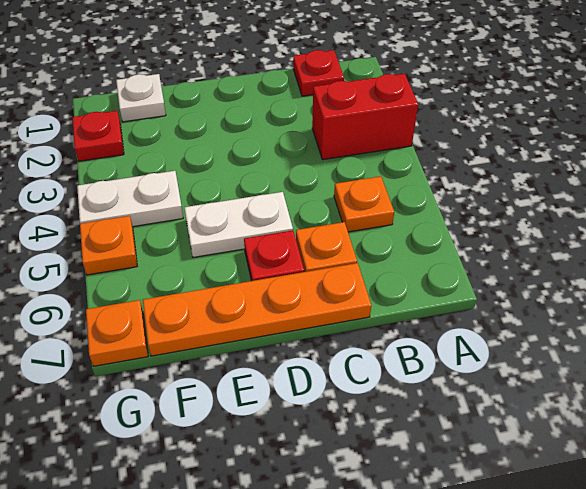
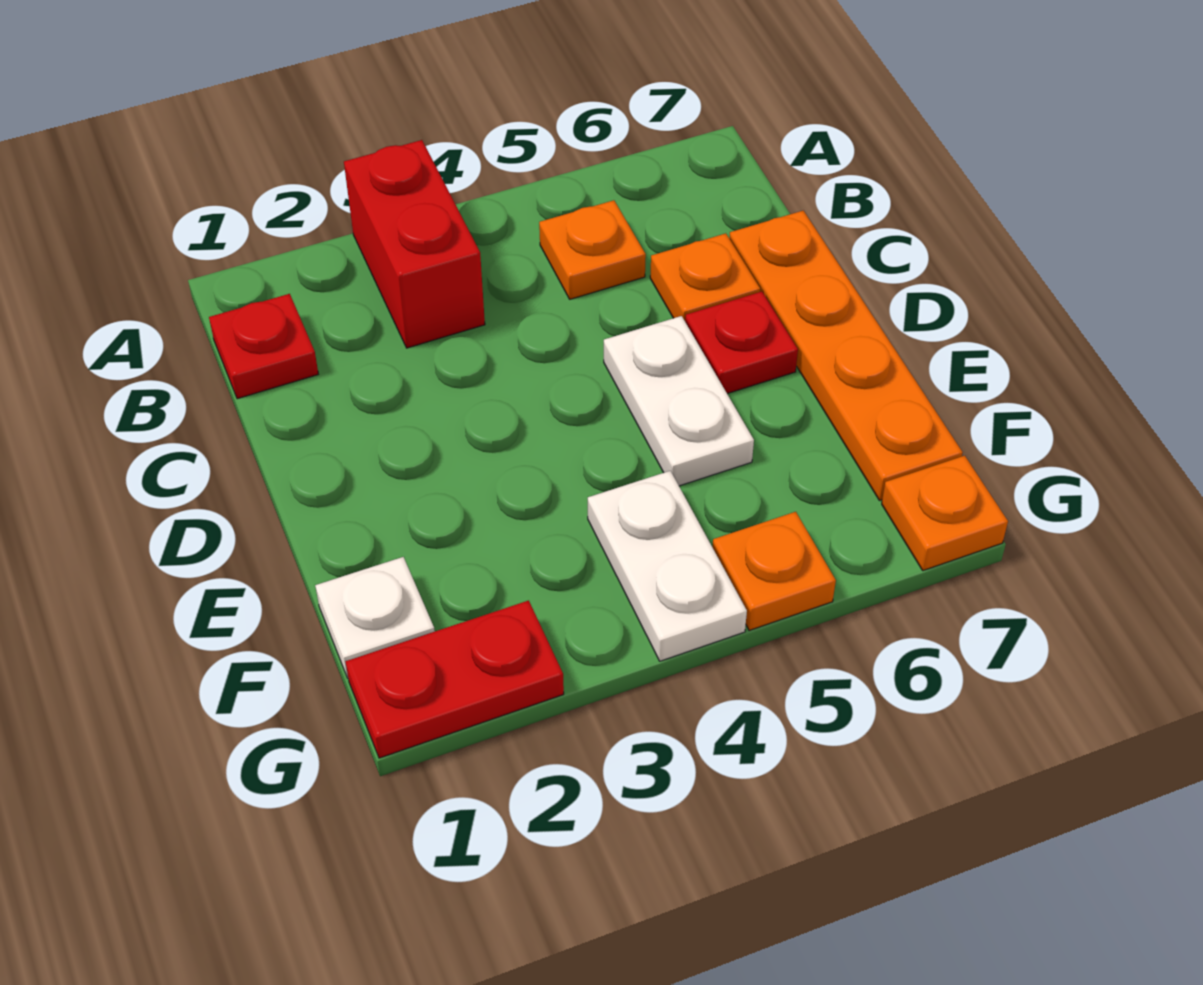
red 1x1 plate [72,111,124,161] -> red 1x2 plate [345,601,564,758]

